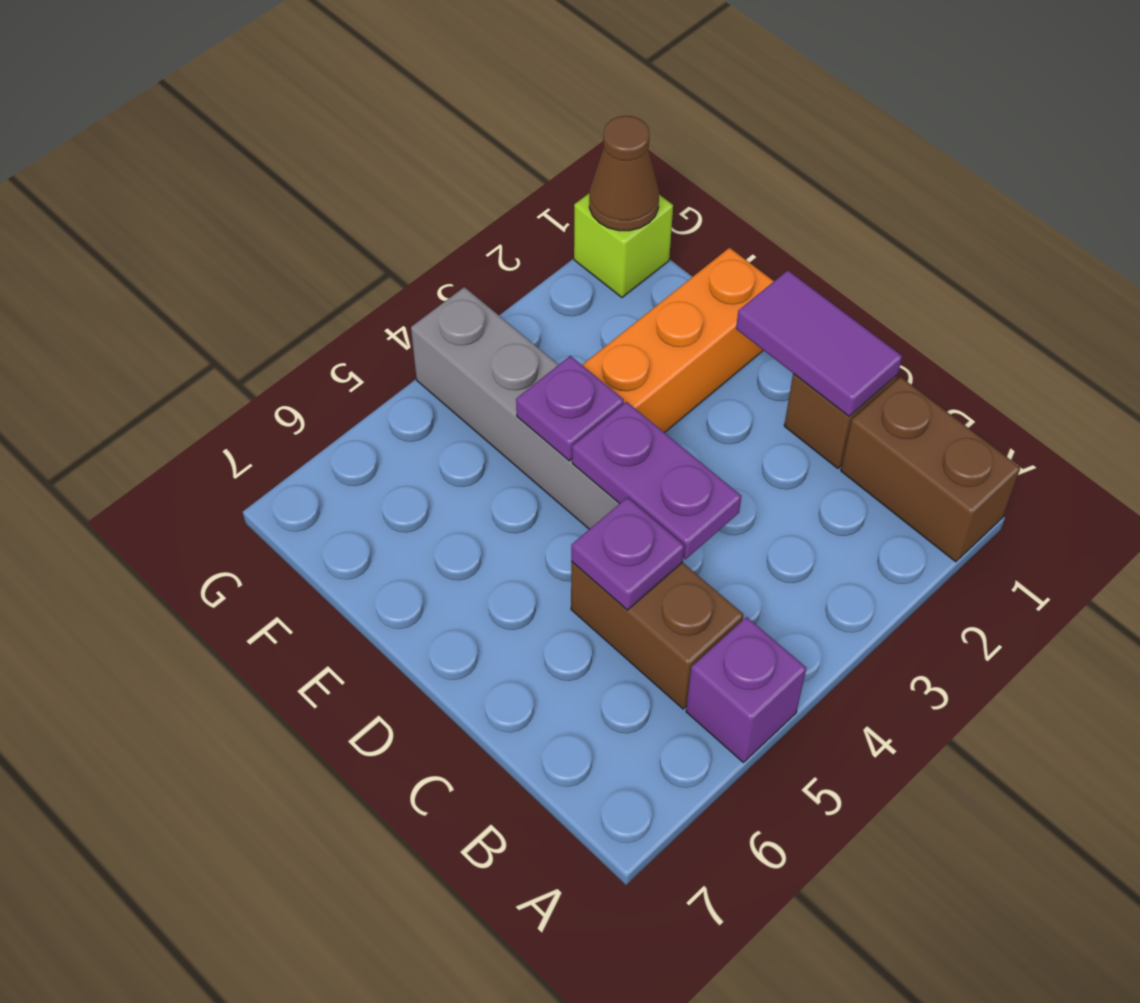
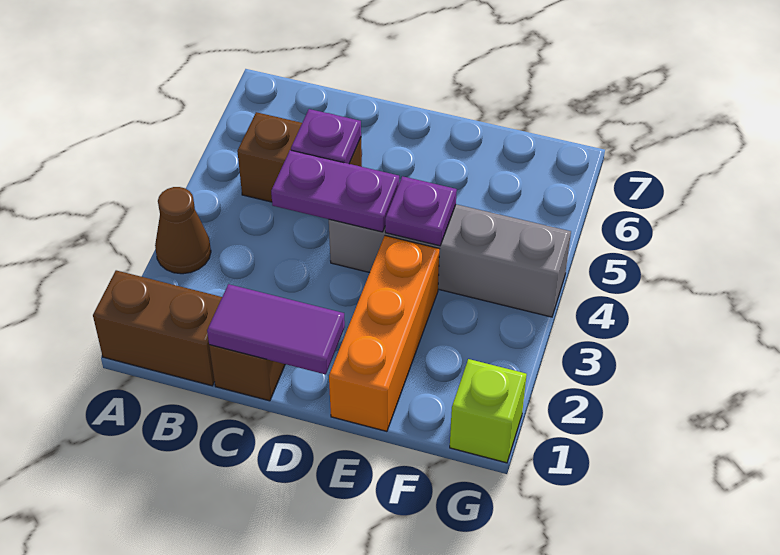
purple 1x1 brick [686,617,806,762] -> none
brown 1x1 cone [589,116,659,231] -> brown 1x1 cone moved to [155,187,211,274]

